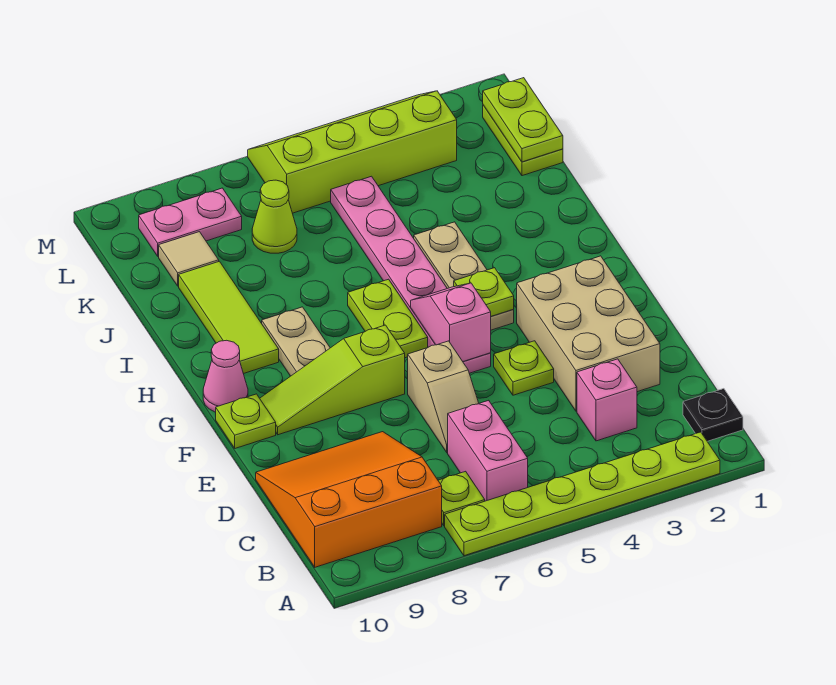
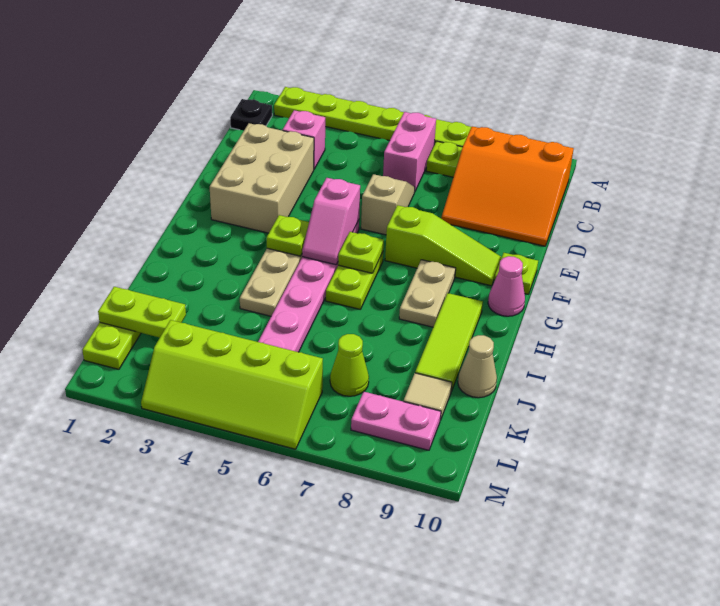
lime 1x1 plate [494,341,554,395] -> lime 1x1 plate moved to [338,232,384,273]
none -> tan 1x1 cone [458,335,497,398]
lime 1x2 plate [483,78,563,162] -> lime 1x2 plate turned to [98,287,186,338]

